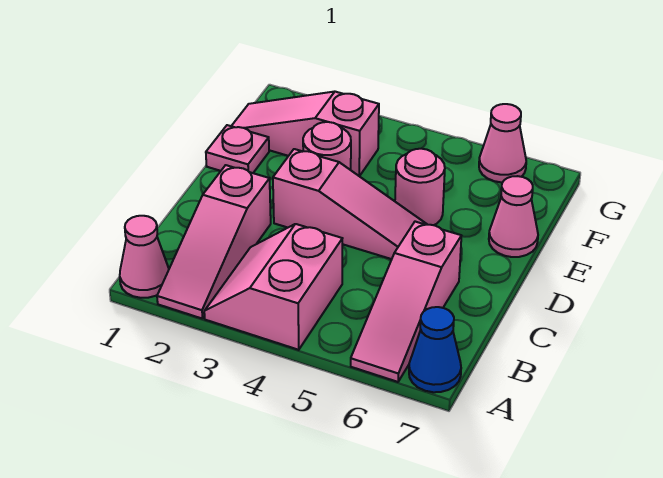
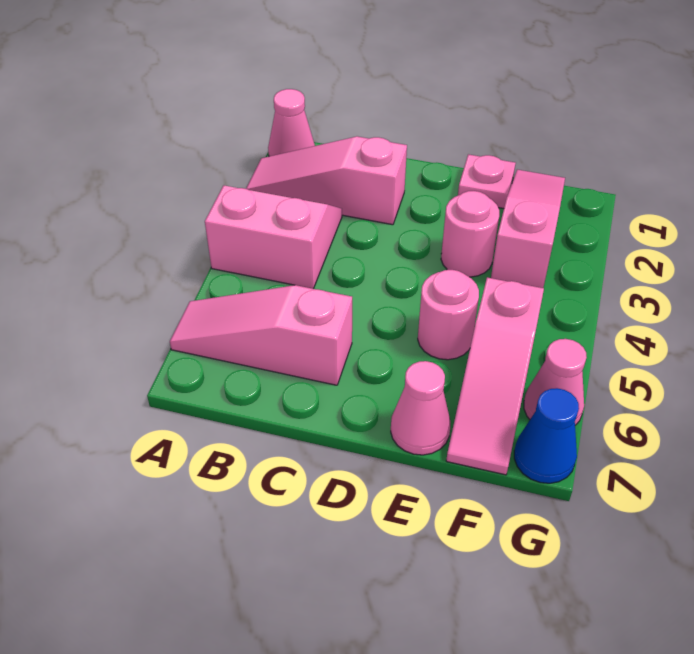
blue 1x1 cone [409,307,461,392] -> blue 1x1 cone moved to [514,388,579,483]
pink 1x3 slope [273,149,427,259] -> pink 1x3 slope moved to [446,277,544,475]

